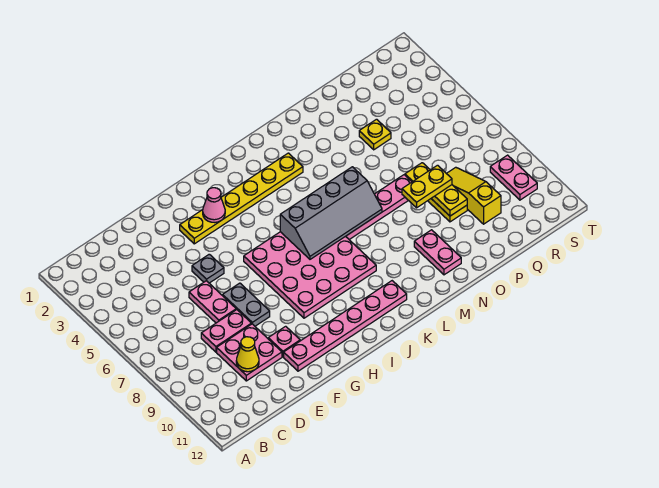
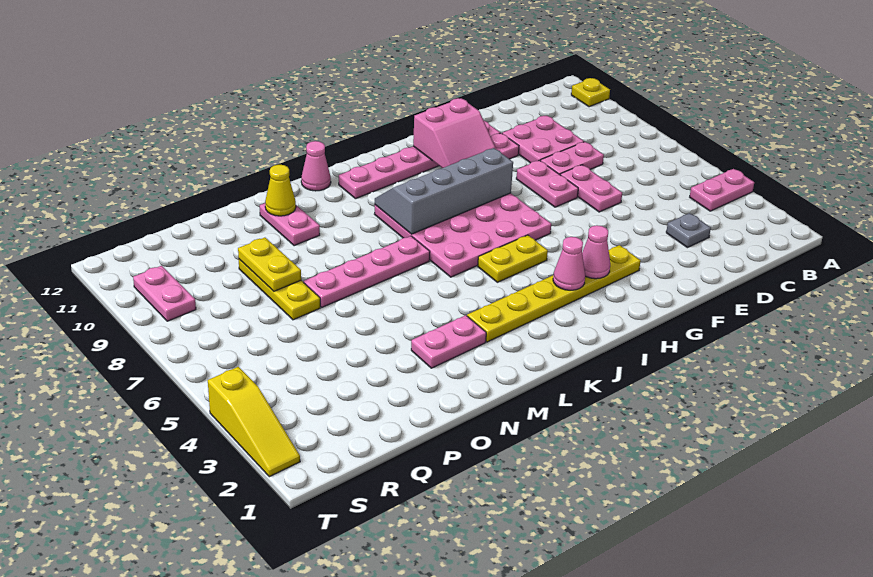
none -> pink 1x2 plate [690,169,754,211]
yellow 1x1 cone [236,337,259,372] -> yellow 1x1 cone moved to [265,165,296,216]
grey 1x1 plate [192,254,224,283] -> grey 1x1 plate moved to [666,213,711,248]
grey 1x2 plate [223,283,270,326] -> pink 1x2 plate [516,160,578,207]
none -> pink 2x2 slope [413,98,496,168]
none -> pink 1x1 cone [553,237,585,290]
grey 2x4 slope [280,167,382,259] -> grey 2x4 slope moved to [375,148,513,234]
none -> pink 1x1 cone [301,141,331,191]
none -> pink 1x2 plate [411,315,486,368]
yellow 1x2 plate [402,165,452,208] -> yellow 1x2 plate moved to [478,235,548,282]
yellow 1x1 plate [359,119,391,150] -> yellow 1x1 plate moved to [571,78,610,107]
yellow 1x3 slope [446,167,501,224] -> yellow 1x3 slope moved to [208,367,300,477]

